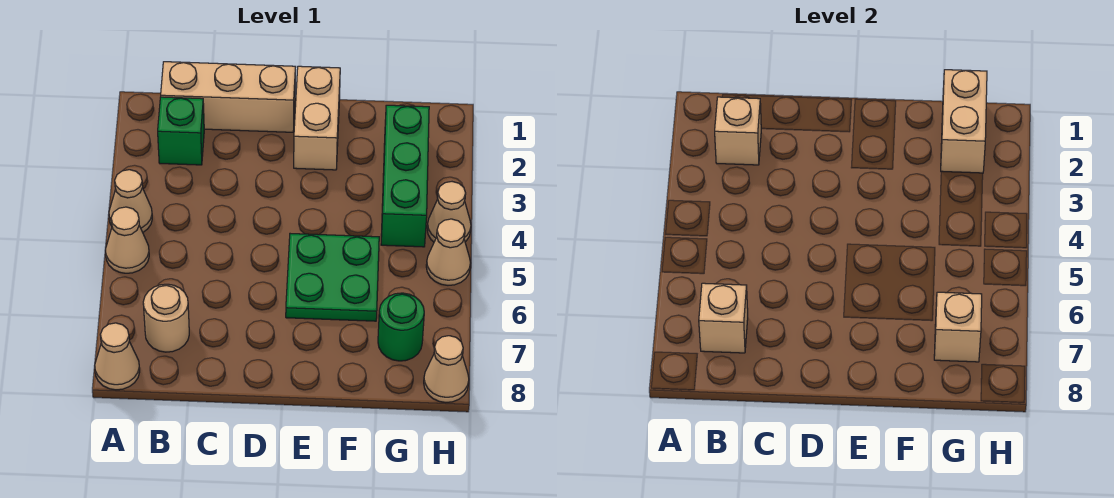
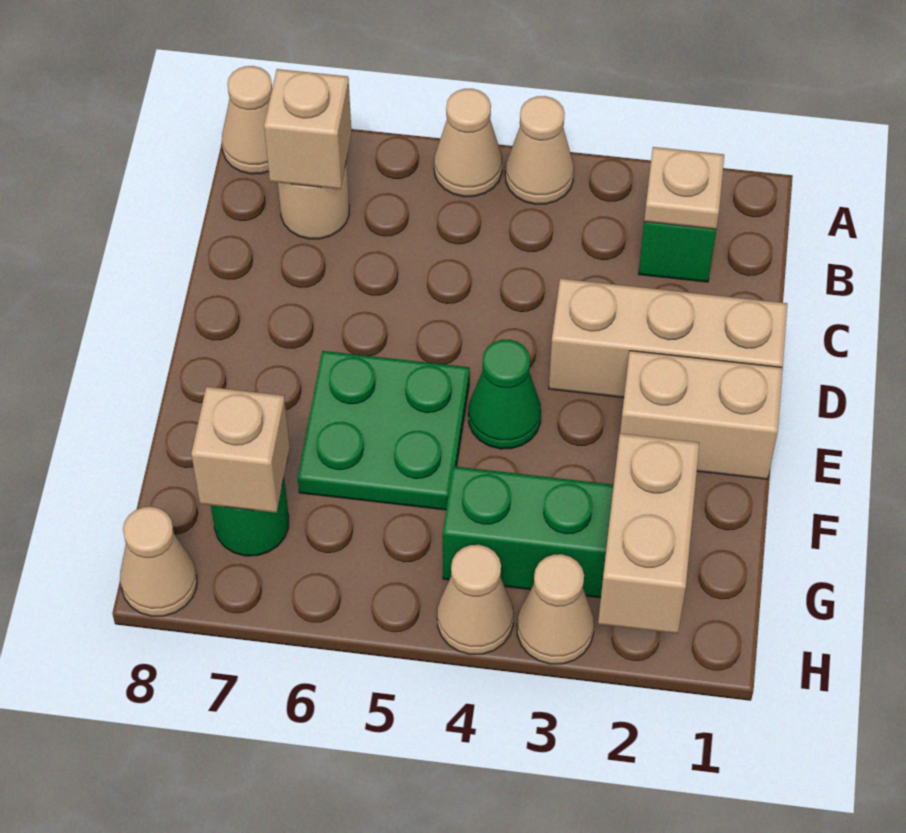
tan 1x3 brick [161,62,295,132] -> tan 1x3 brick turned to [549,279,787,398]
tan 1x1 brick [715,97,762,165] -> tan 1x1 plate [644,147,724,229]
none -> green 1x1 cone [468,340,541,449]
tan 1x2 brick [941,70,987,173] -> tan 1x2 brick turned to [598,433,699,634]
tan 1x1 cone [426,219,470,285] -> tan 1x1 cone moved to [517,554,594,664]

